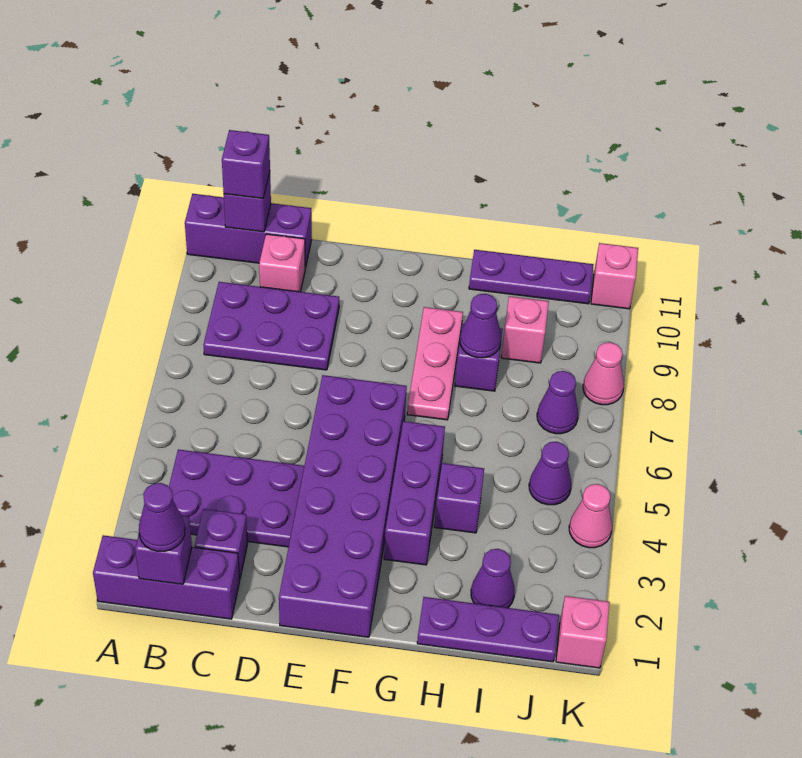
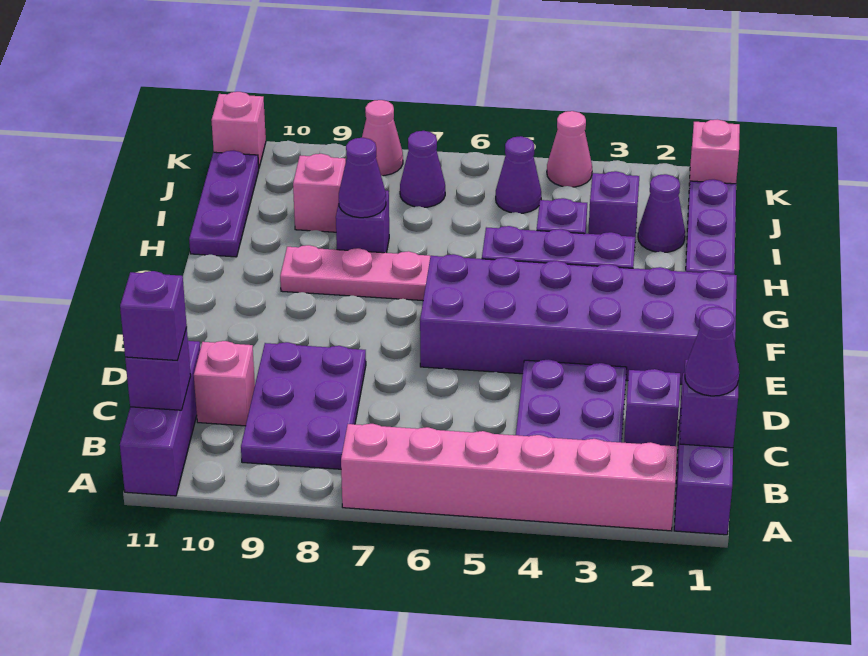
none -> pink 1x6 brick [341,424,677,531]
none -> purple 1x1 brick [588,171,639,251]

